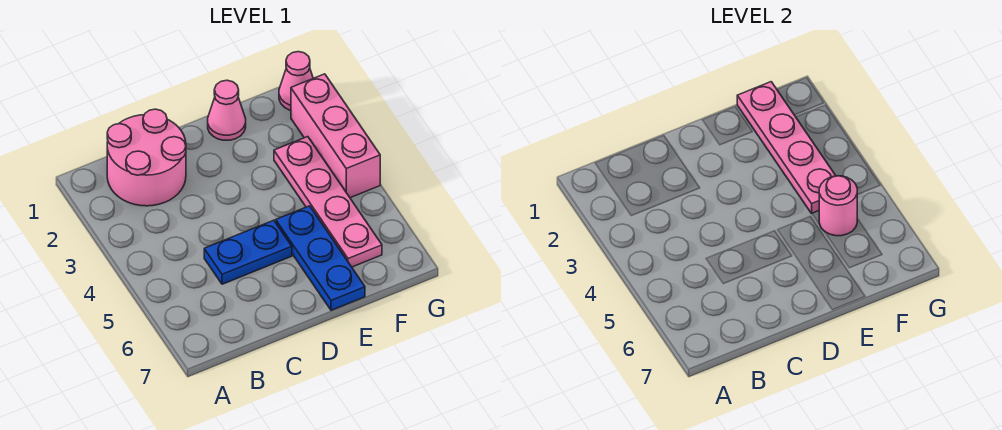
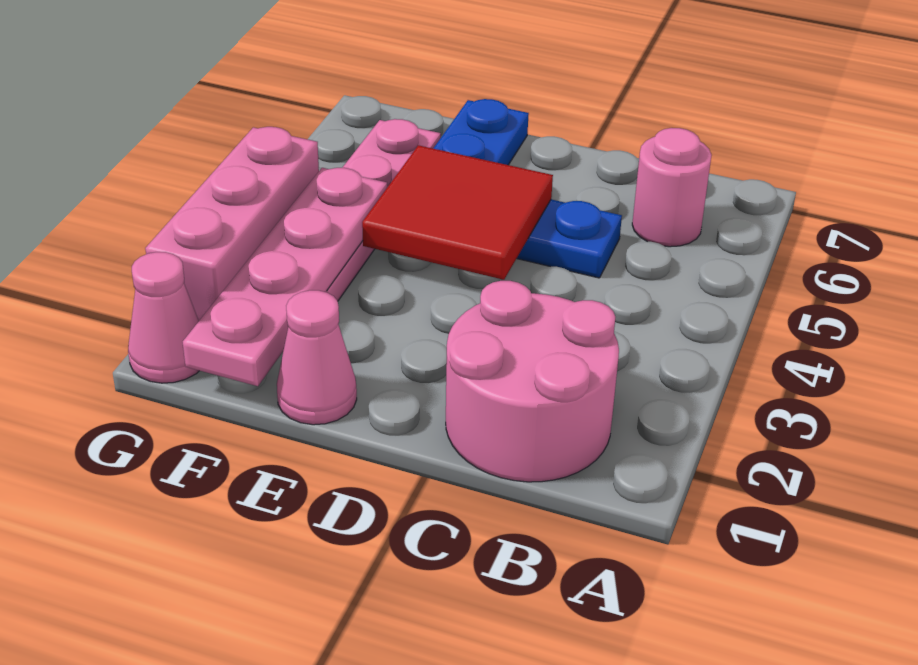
none -> red 2x2 tile [362,145,553,280]
pink 1x1 round brick [819,176,858,236] -> pink 1x1 round brick moved to [632,128,712,247]

